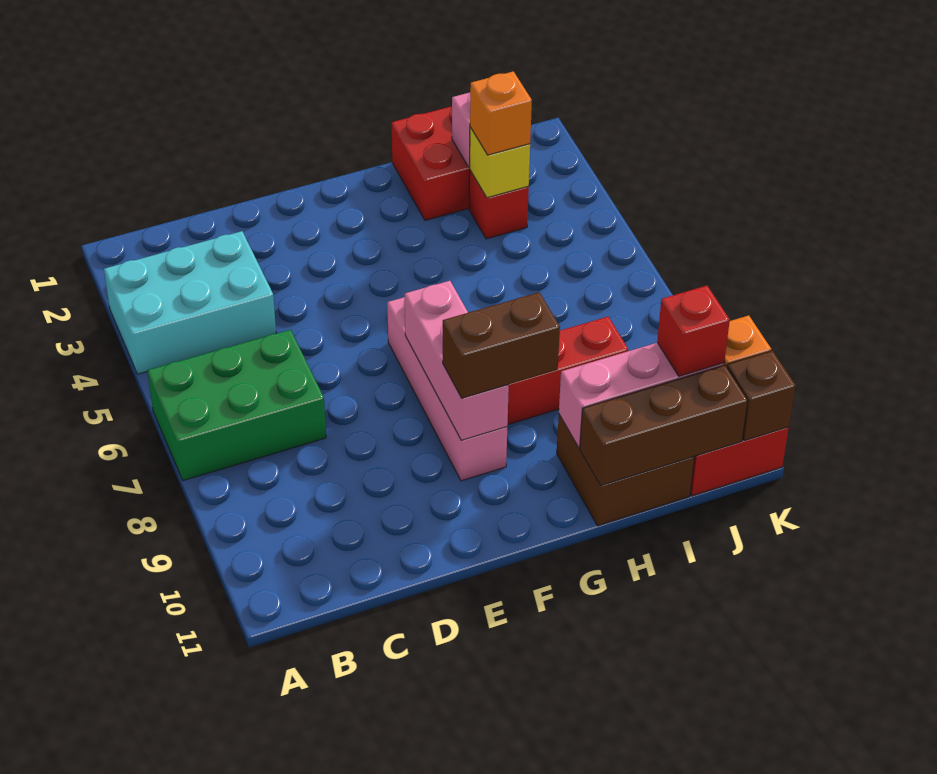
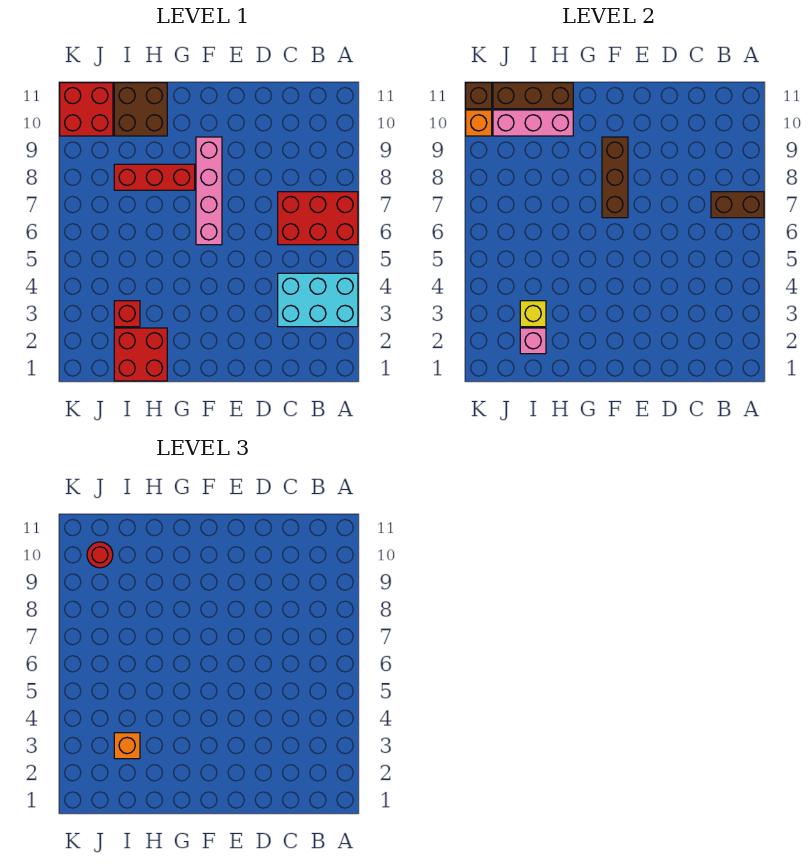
green 2x3 brick [147,330,326,481] -> red 2x3 brick [278,192,358,245]
pink 1x3 brick [405,281,509,440] -> brown 1x3 brick [602,137,628,218]
brown 1x2 brick [443,292,560,398] -> brown 1x2 brick moved to [711,192,764,218]
red 1x1 brick [657,286,730,376] -> red 1x1 round brick [87,542,113,568]

